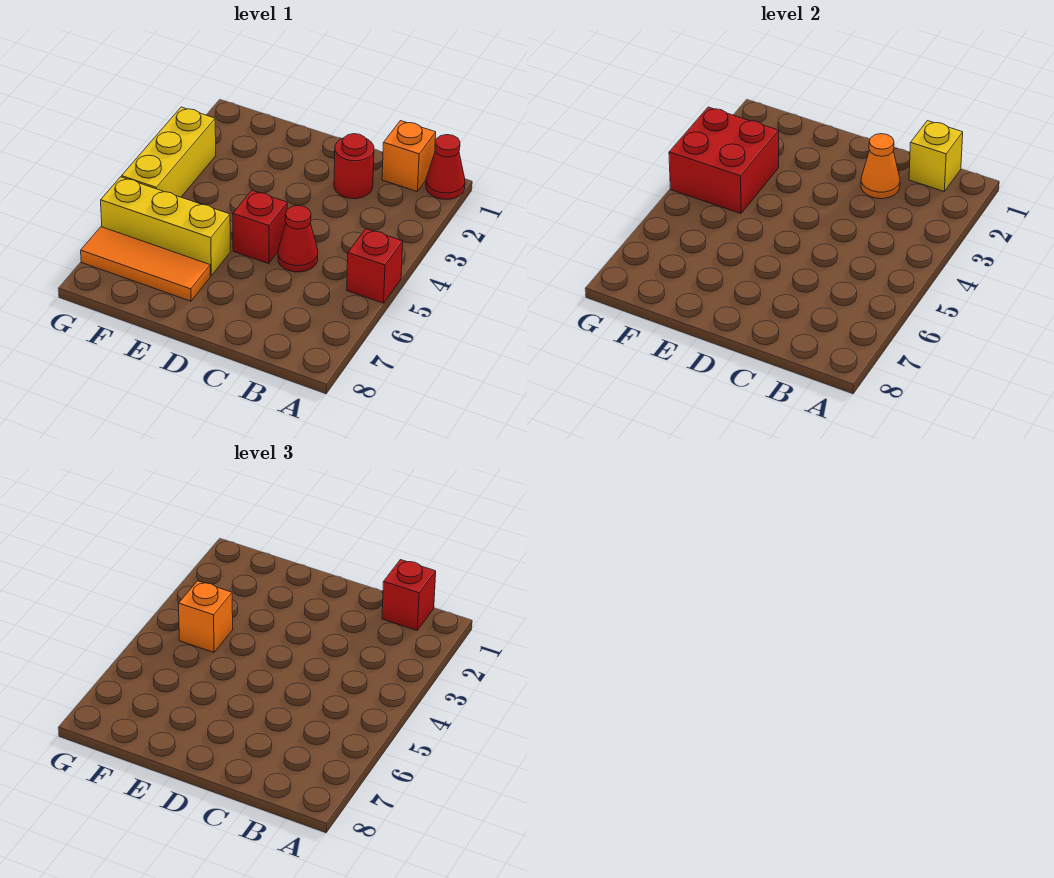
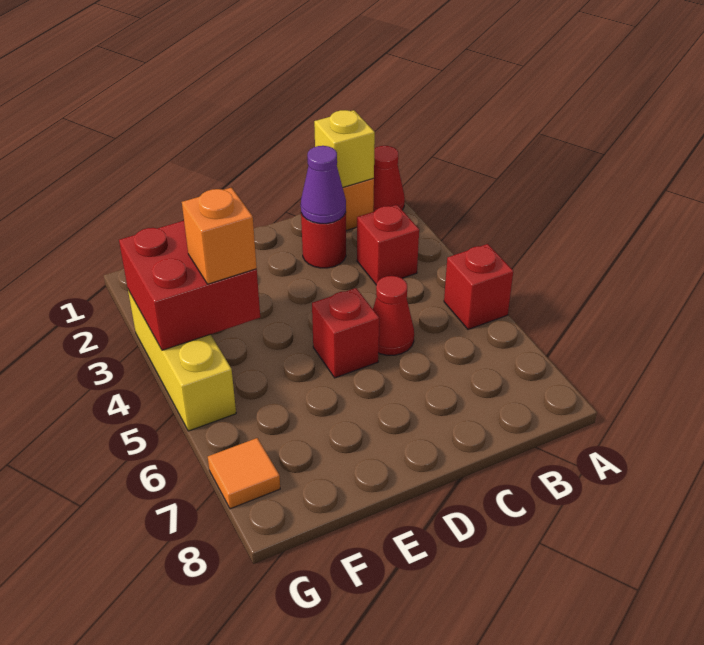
red 1x1 brick [382,560,436,630] -> red 1x1 brick moved to [357,205,419,285]
orange 1x1 cone [861,134,900,199] -> purple 1x1 cone [301,146,346,224]
yellow 1x3 brick [101,177,230,276] -> none
orange 1x3 tile [81,227,210,301] -> orange 1x1 tile [208,438,280,509]

